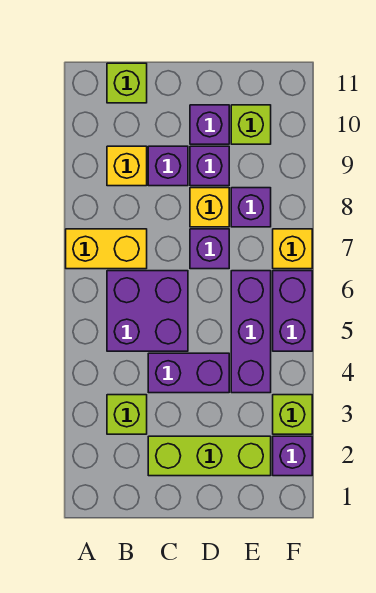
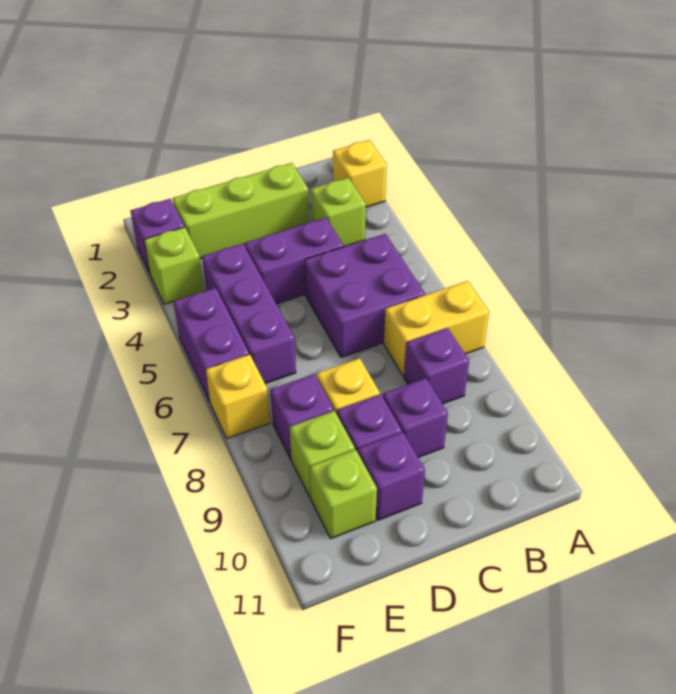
yellow 1x1 brick [107,146,147,186] -> yellow 1x1 brick moved to [333,140,387,207]
lime 1x1 brick [107,63,147,103] -> lime 1x1 brick moved to [290,411,355,498]
purple 1x1 brick [190,229,229,269] -> purple 1x1 brick moved to [404,328,469,404]

